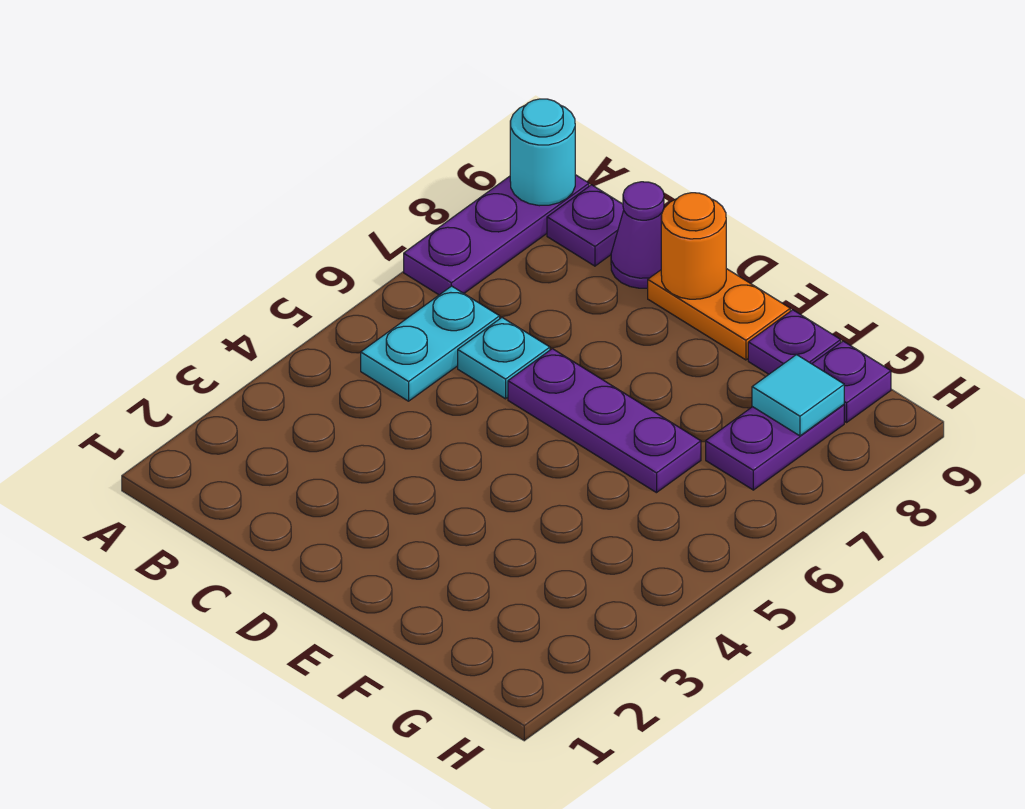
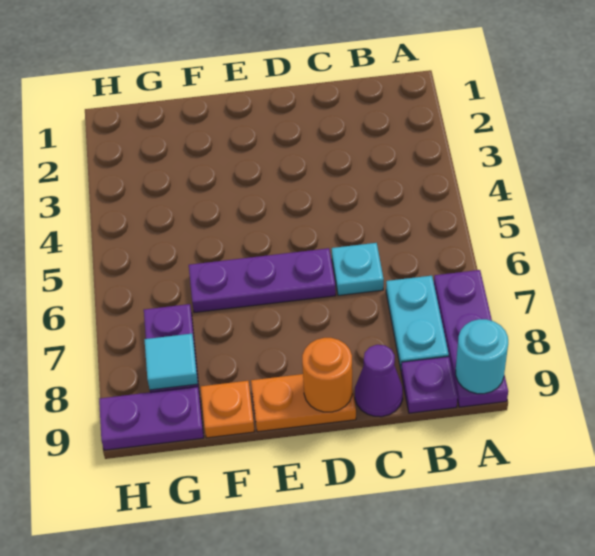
cyan 1x2 plate [361,286,500,401] -> cyan 1x2 plate moved to [386,276,449,369]
purple 1x1 plate [748,310,841,374] -> orange 1x1 plate [201,381,255,438]
purple 1x1 plate [812,341,891,422] -> purple 1x2 plate [99,387,204,450]

